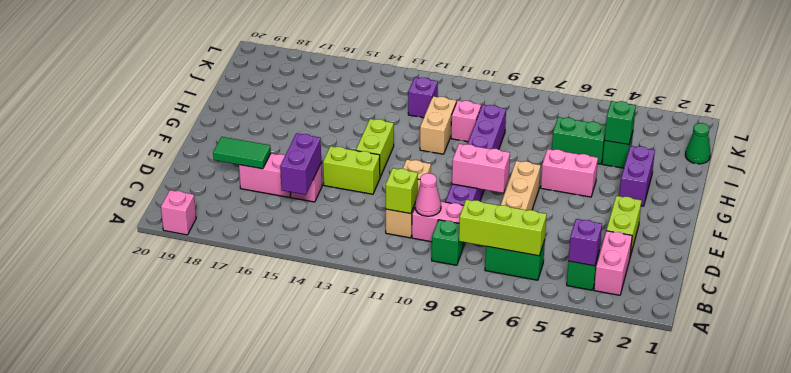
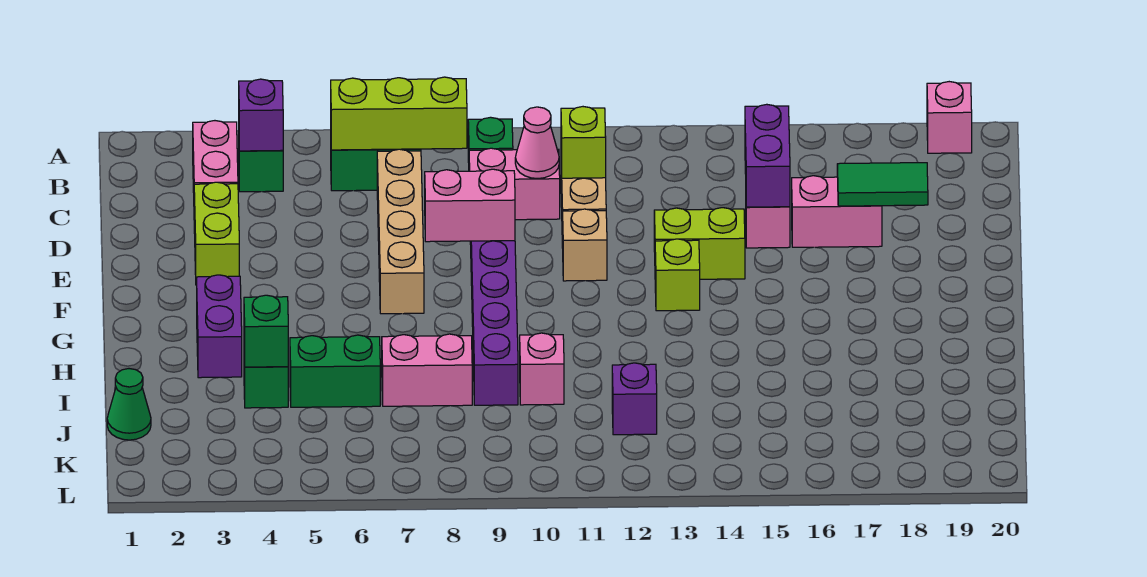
lime 1x2 brick [356,119,394,177] -> lime 1x1 brick [655,239,700,311]
pink 1x2 brick [541,149,598,197] -> pink 1x2 brick moved to [382,334,472,406]
tan 1x2 brick [420,96,456,154] -> none

